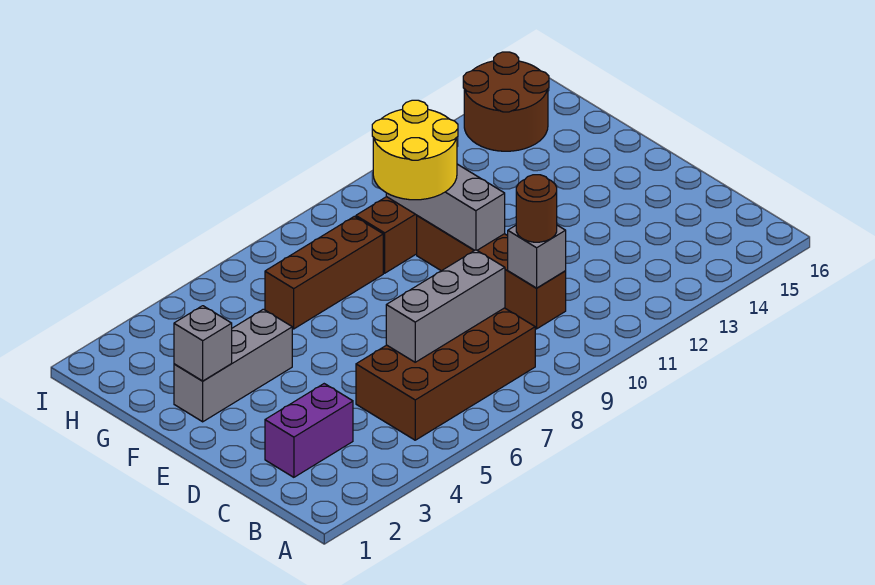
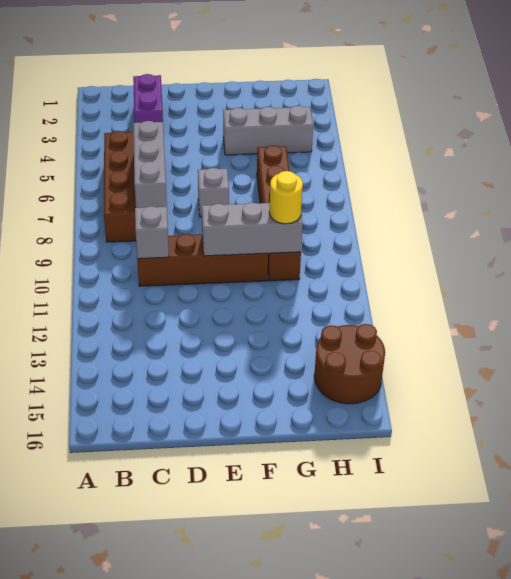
brown 1x1 round brick [516,175,557,242] -> none
grey 1x3 brick [174,309,292,422] -> grey 1x3 brick turned to [223,106,313,155]
grey 1x1 brick [174,306,232,381] -> grey 1x1 brick moved to [198,168,229,217]
yellow 2x2 round brick [372,100,458,200] -> yellow 1x1 round brick [269,171,303,224]

